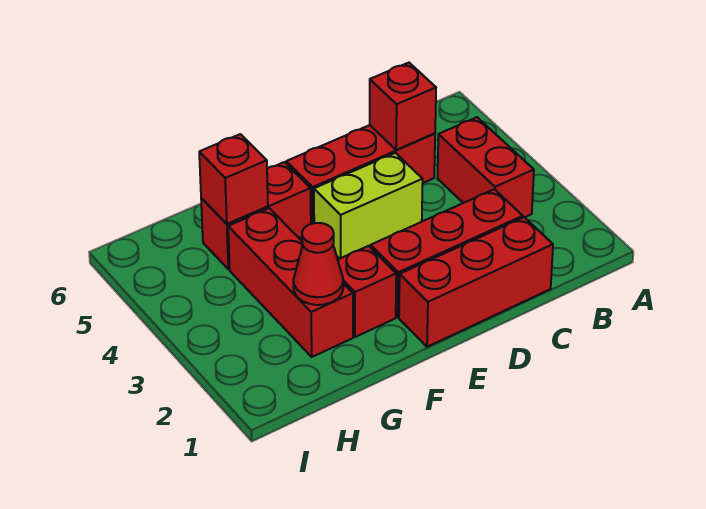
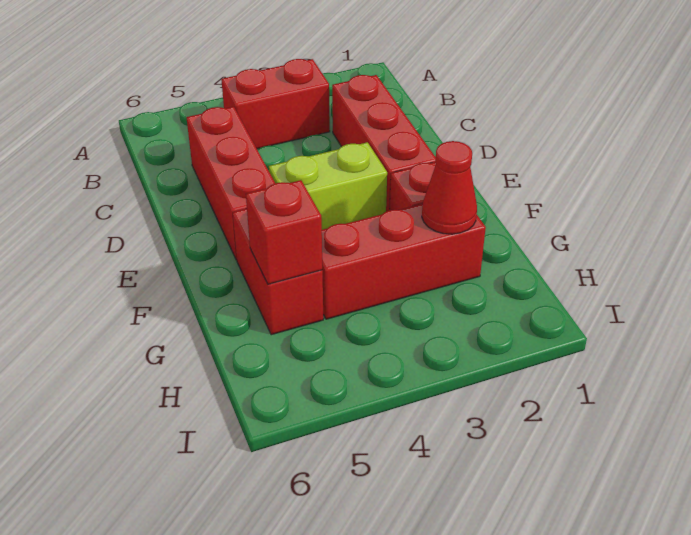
red 1x3 brick [399,217,553,347] -> none
red 1x1 brick [370,63,436,150] -> none
lime 1x2 brick [314,153,423,259] -> lime 1x2 brick turned to [269,142,387,230]

